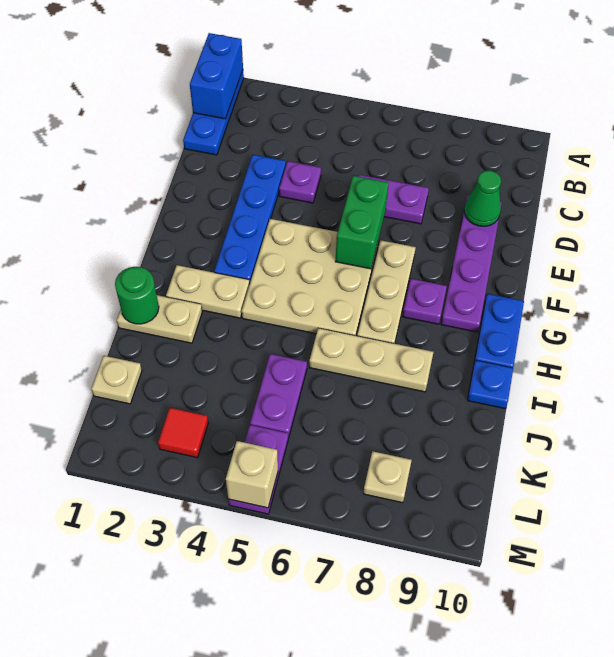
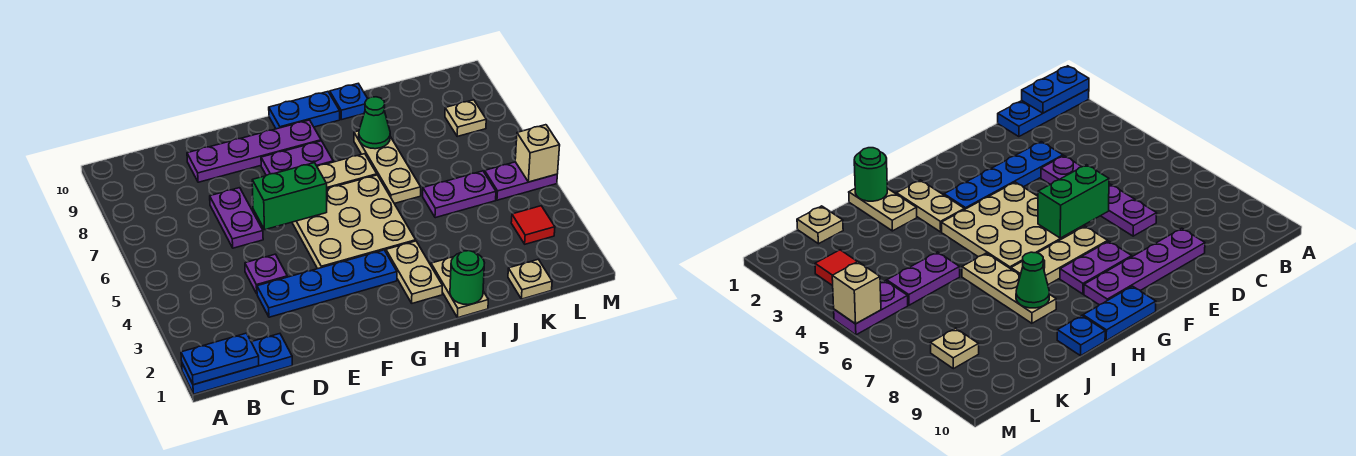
blue 1x2 brick [190,33,243,119] -> blue 1x2 plate [181,333,259,385]
green 1x1 cone [464,171,501,226] -> green 1x1 cone moved to [359,97,390,149]
purple 1x1 plate [403,279,447,324] -> purple 1x2 plate [261,141,333,176]

